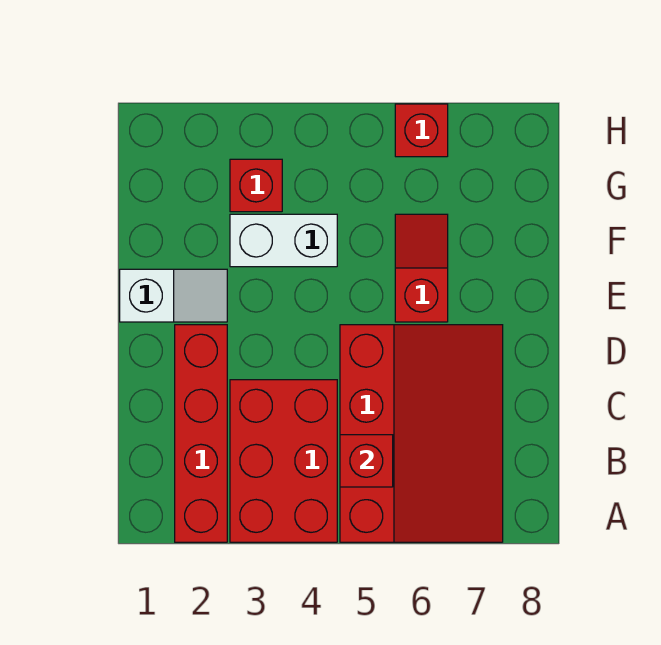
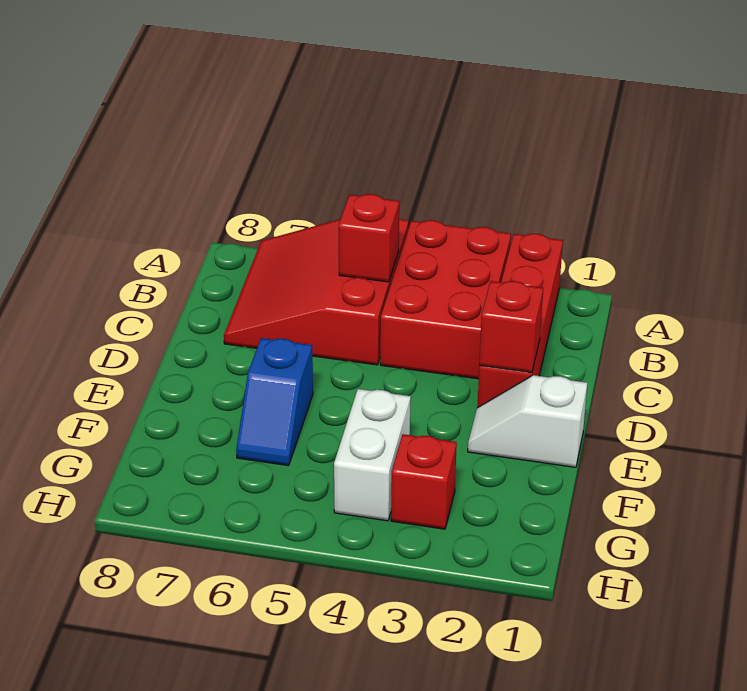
red 3x4 slope [340,325,503,542] -> red 3x3 slope [224,219,409,365]
red 1x2 slope [395,214,448,322] -> blue 1x2 slope [236,338,313,466]
white 1x2 brick [230,214,337,267] -> white 1x2 brick turned to [334,389,411,521]
red 1x1 brick [395,104,448,157] -> red 1x1 brick moved to [479,281,543,373]

